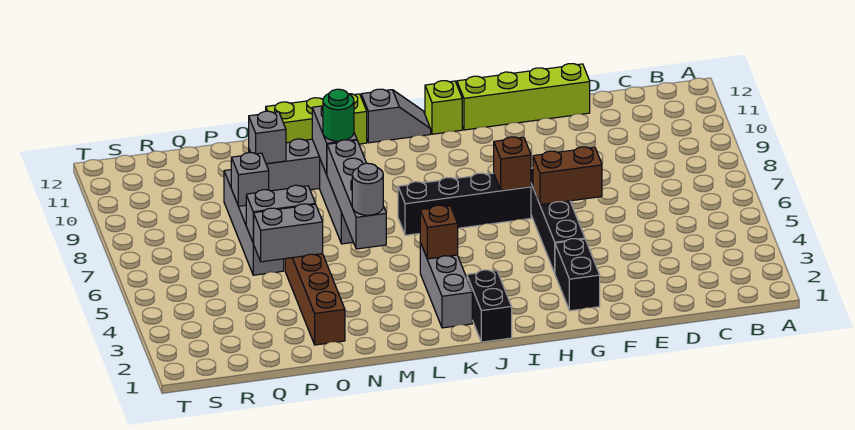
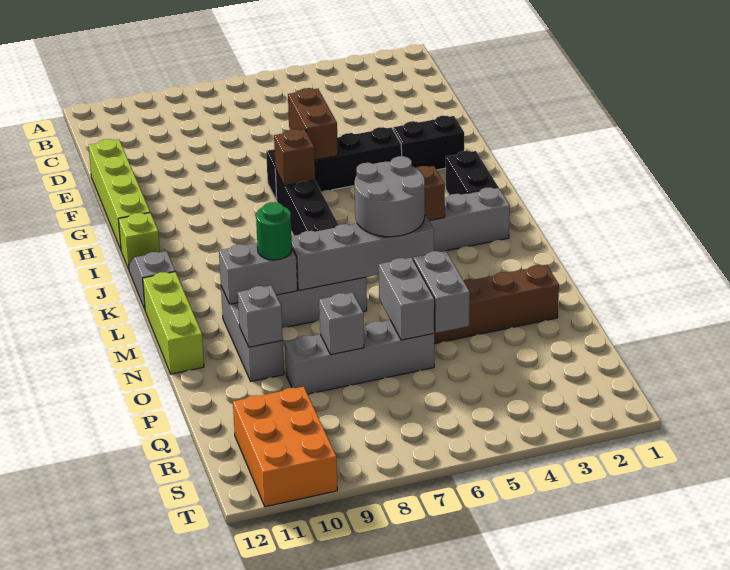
black 1x2 brick [467,270,512,342] -> black 1x2 brick turned to [446,151,498,195]
grey 1x1 round brick [352,163,383,215] -> grey 2x2 round brick [355,156,425,237]
none -> orange 2x3 brick [233,387,337,507]

